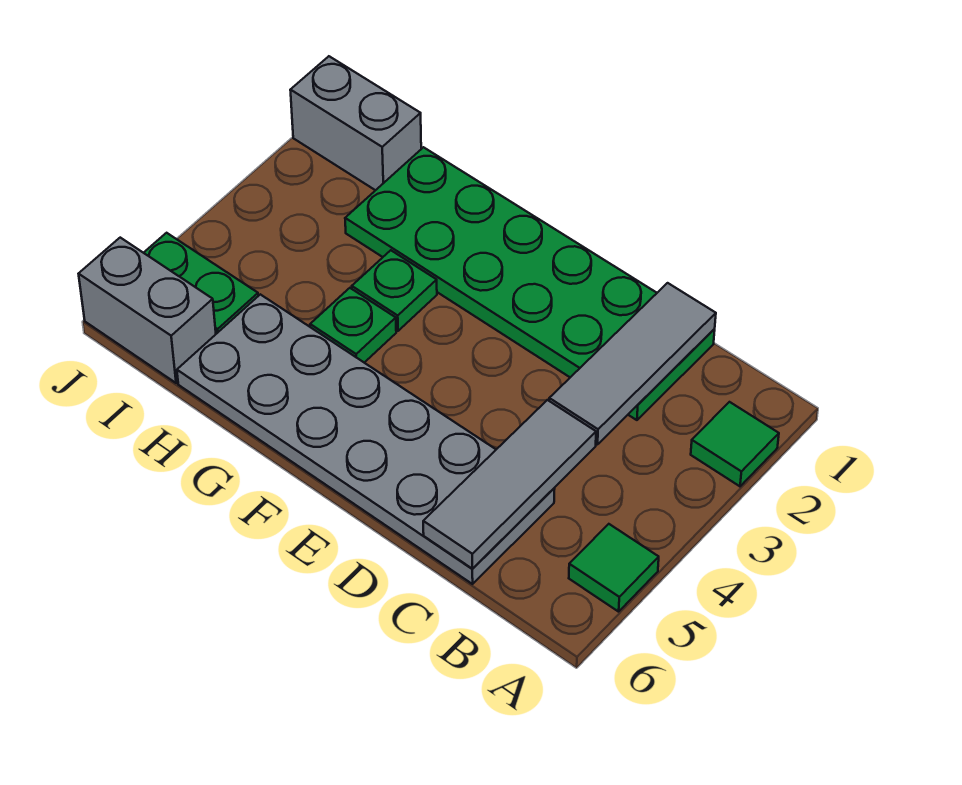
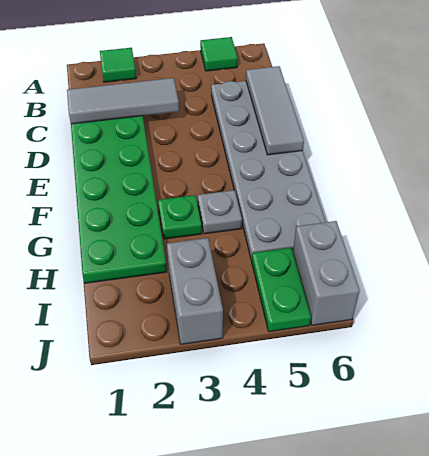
grey 1x3 tile [423,400,596,569] -> grey 1x3 tile turned to [246,66,304,155]
green 1x1 plate [310,288,396,363] -> grey 1x1 plate [198,190,242,234]
grey 1x2 brick [290,56,421,190] -> grey 1x2 brick moved to [167,238,223,344]

